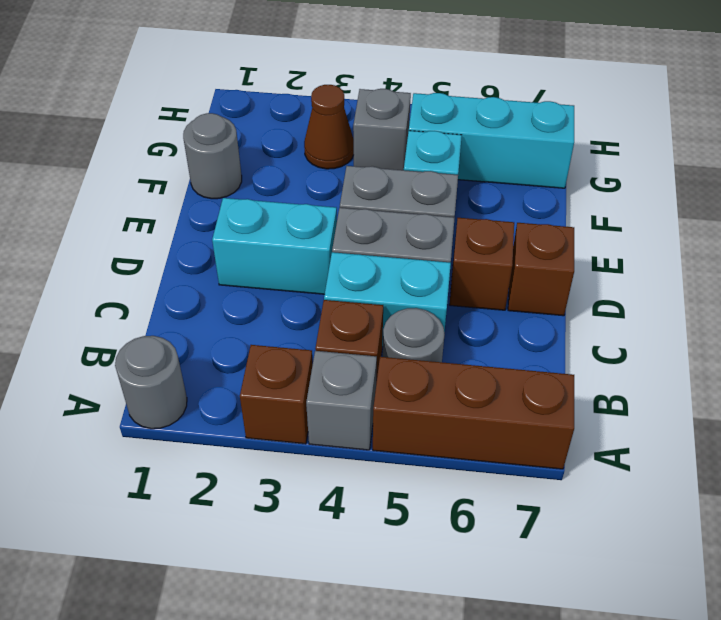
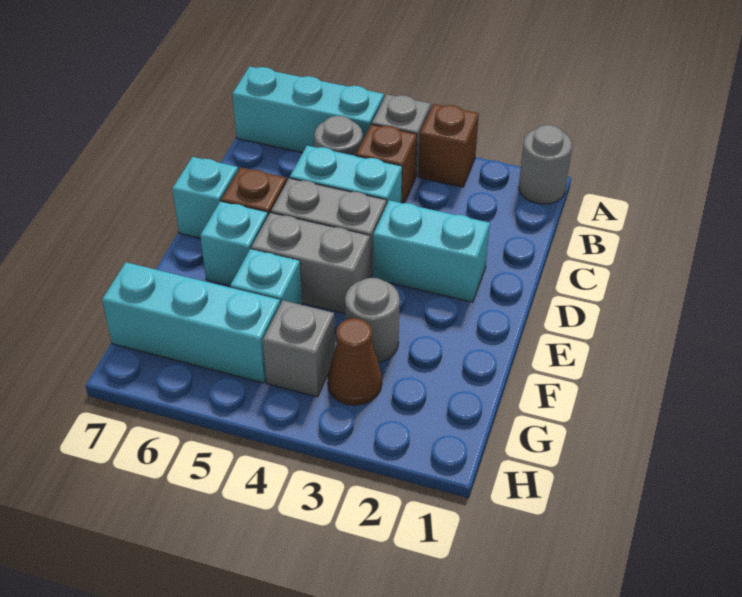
brown 1x3 brick [373,357,574,469] -> cyan 1x3 brick [232,66,384,153]
brown 1x1 brick [508,223,574,316] -> cyan 1x1 brick [172,157,238,238]
none -> cyan 1x1 brick [200,201,268,286]
grey 1x1 round brick [183,113,242,199] -> grey 1x1 round brick moved to [345,278,400,362]

